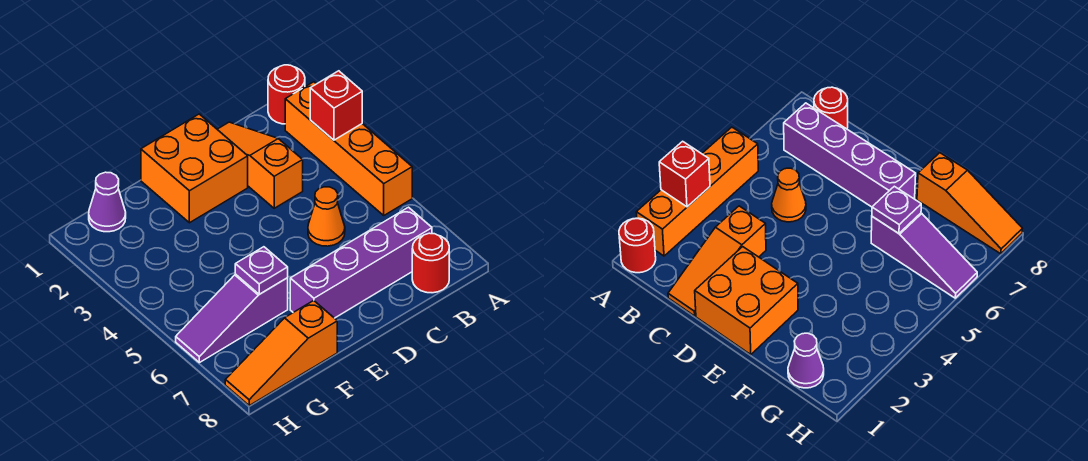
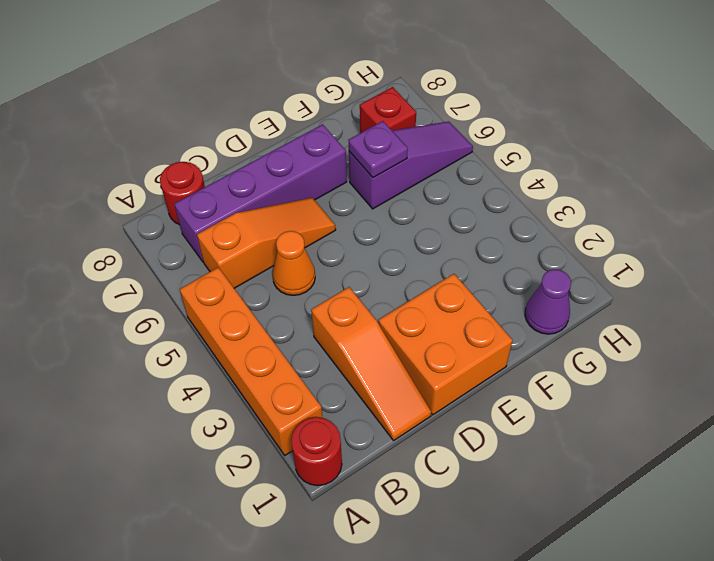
red 1x1 brick [310,71,362,140] -> red 1x1 brick moved to [360,87,416,133]
orange 1x3 slope [225,301,337,405] -> orange 1x3 slope moved to [197,198,336,288]

